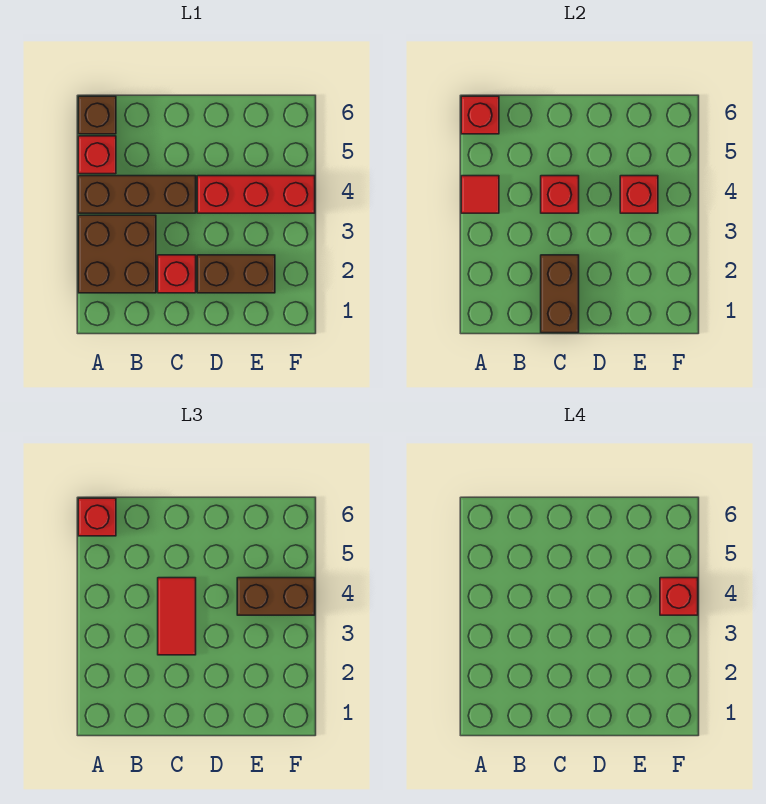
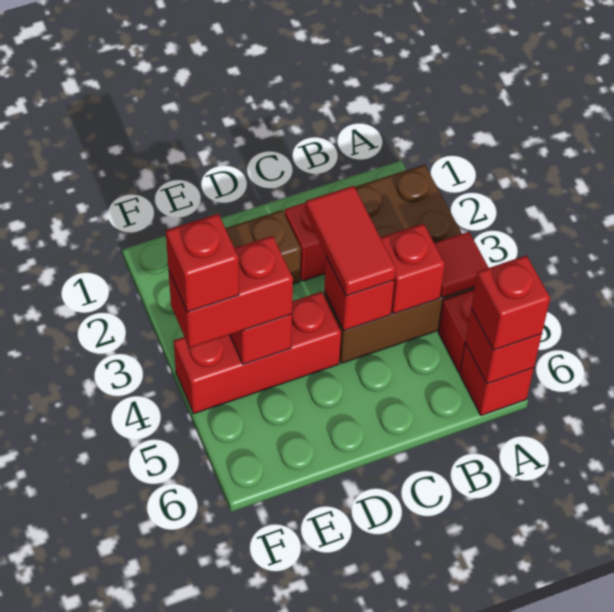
brown 1x1 brick [78,96,116,134] -> red 1x1 brick [460,343,534,416]
none -> red 1x1 brick [381,224,445,314]
brown 1x2 brick [541,255,579,333] -> none
brown 1x2 brick [237,578,315,615] -> red 1x2 brick [168,236,293,348]

